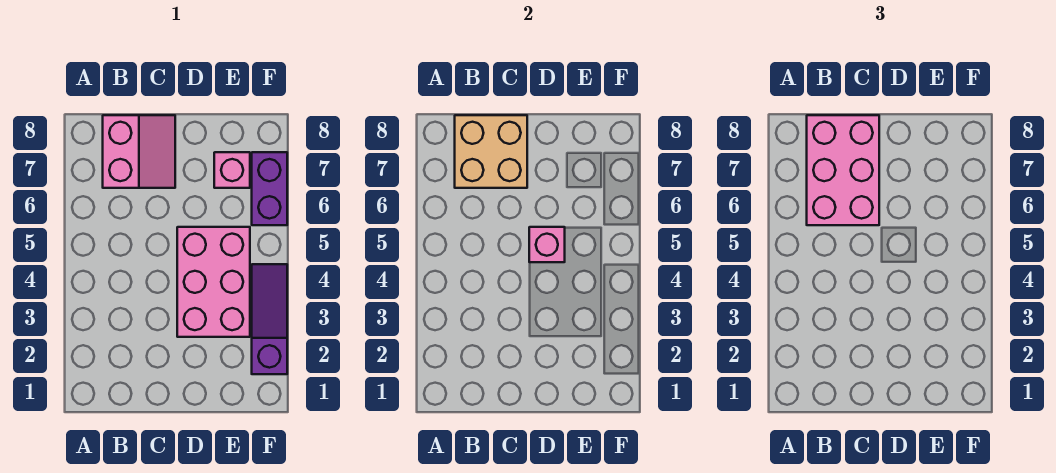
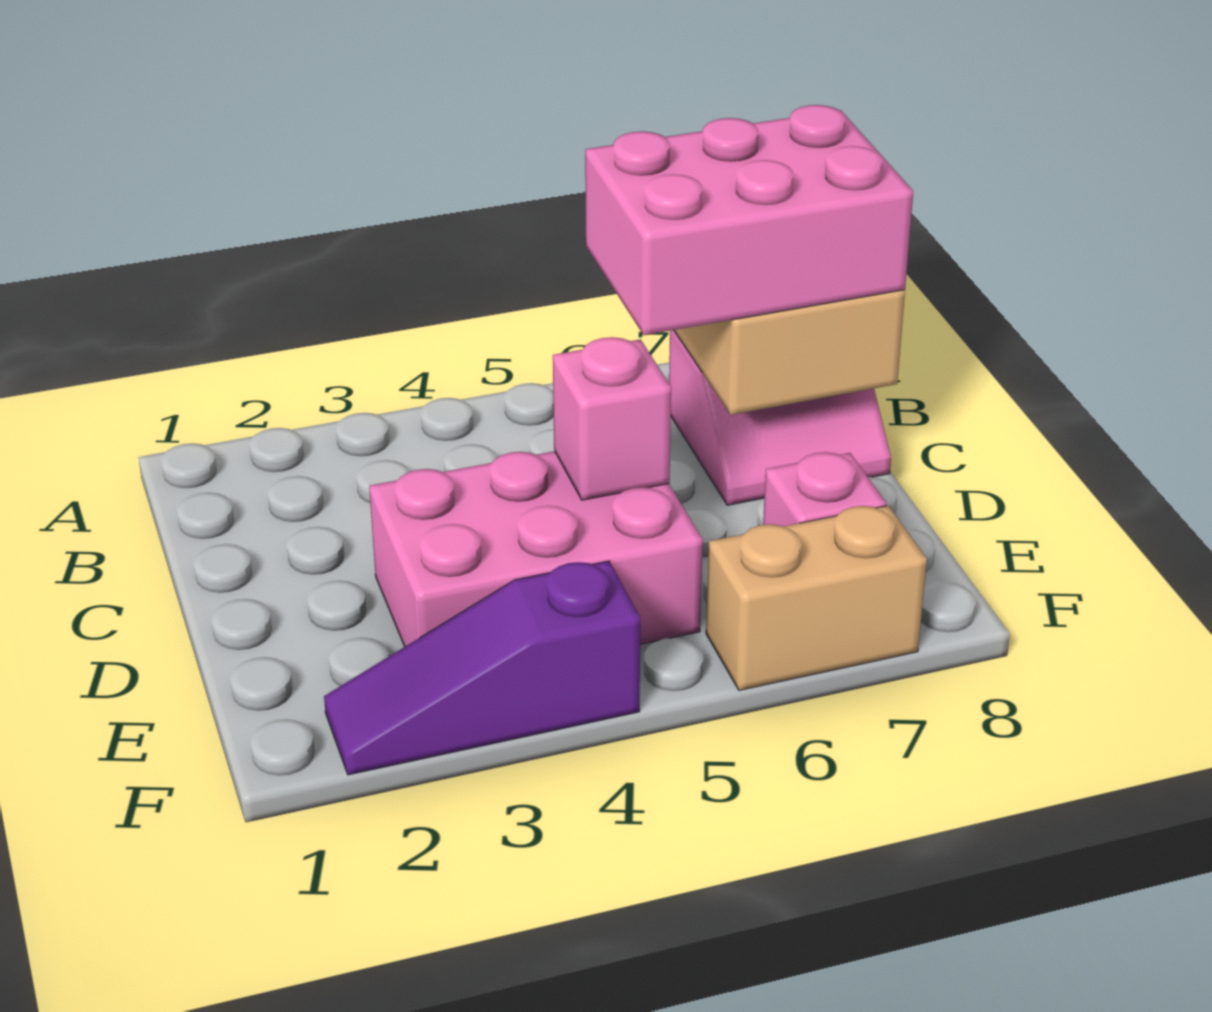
purple 1x3 slope [252,264,287,374] -> purple 1x3 slope turned to [324,561,641,775]
purple 1x2 brick [252,152,287,225] -> tan 1x2 brick [706,506,927,690]

